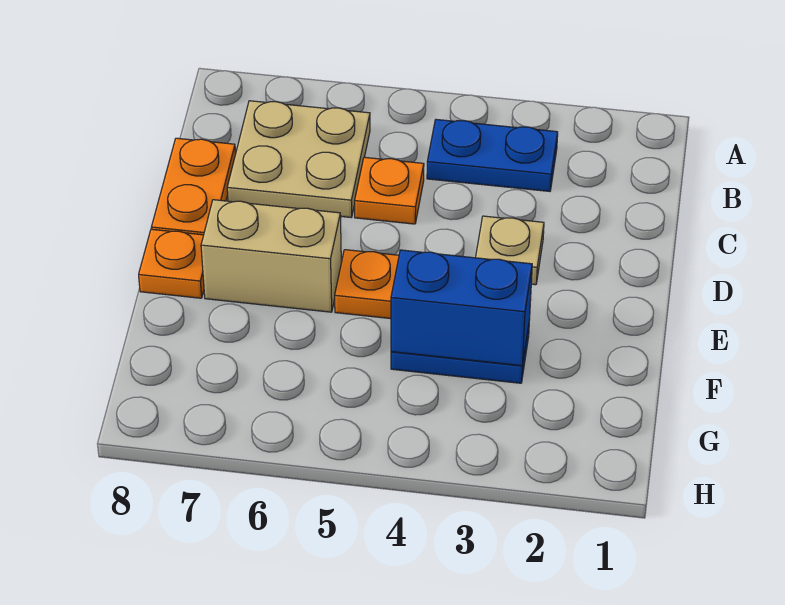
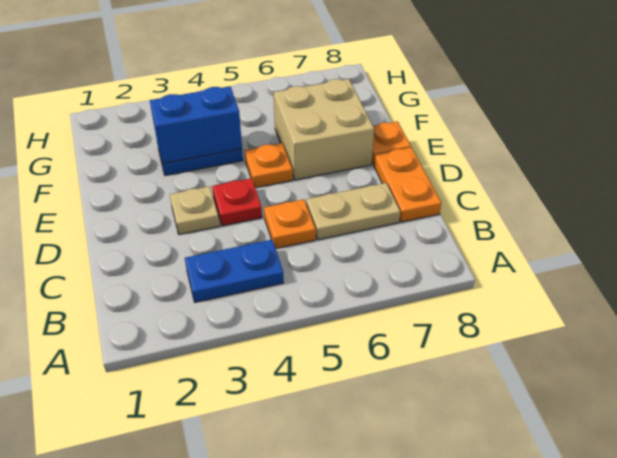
tan 2x2 plate [227,101,370,218] -> tan 1x2 plate [306,183,400,240]
none -> red 1x1 plate [212,178,262,226]
tan 1x2 brick [201,200,341,312] -> tan 2x2 brick [274,79,374,180]

